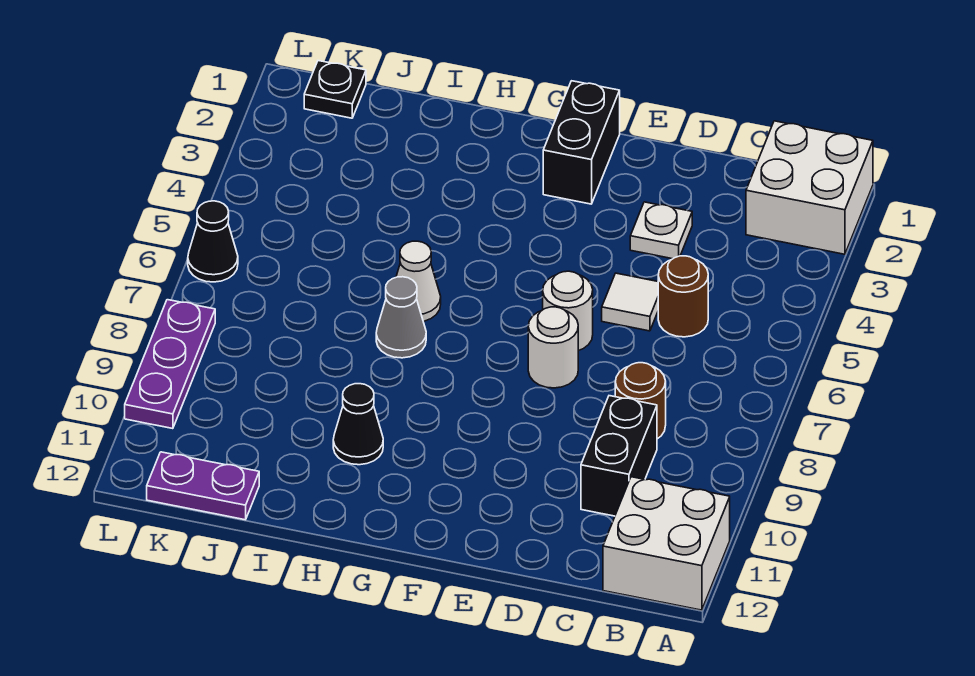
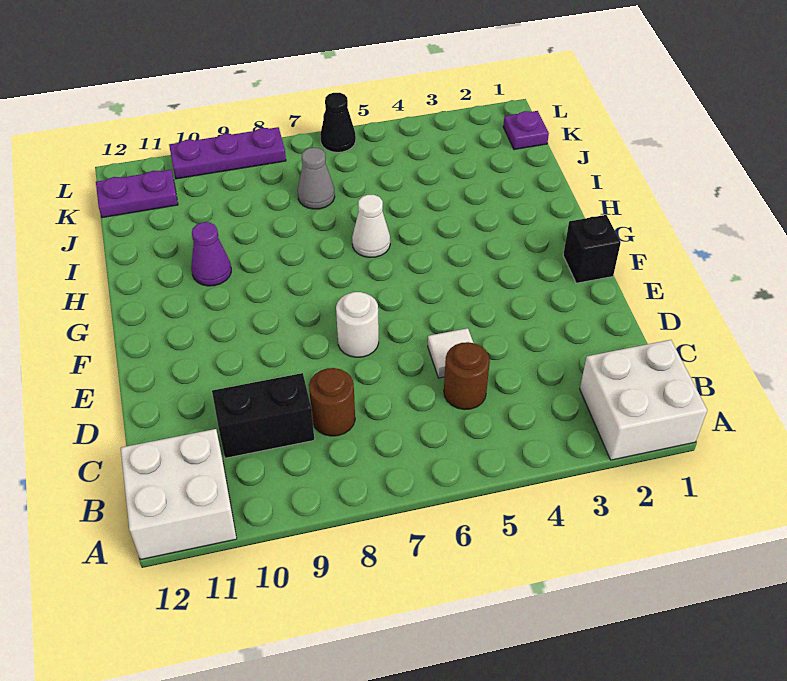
white 1x1 plate [630,202,692,259] -> none
white 1x1 round brick [543,271,593,351] -> none
black 1x2 brick [543,81,620,204] -> black 1x1 brick [563,215,621,283]
grey 1x1 cone [376,277,426,358] -> grey 1x1 cone moved to [298,148,335,209]
black 1x1 cone [333,384,383,465] -> purple 1x1 cone [191,222,231,286]
purple 1x2 plate [147,452,259,520] -> purple 1x2 plate turned to [96,170,178,218]
black 1x1 plate [304,61,366,118] -> purple 1x1 plate [503,111,549,150]

